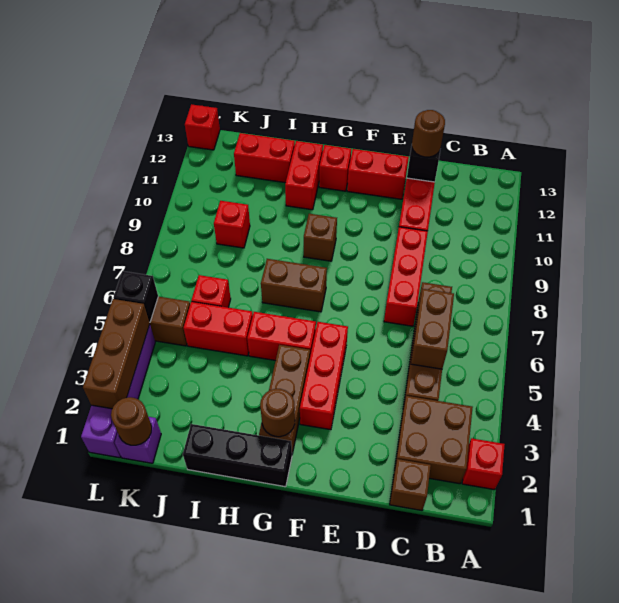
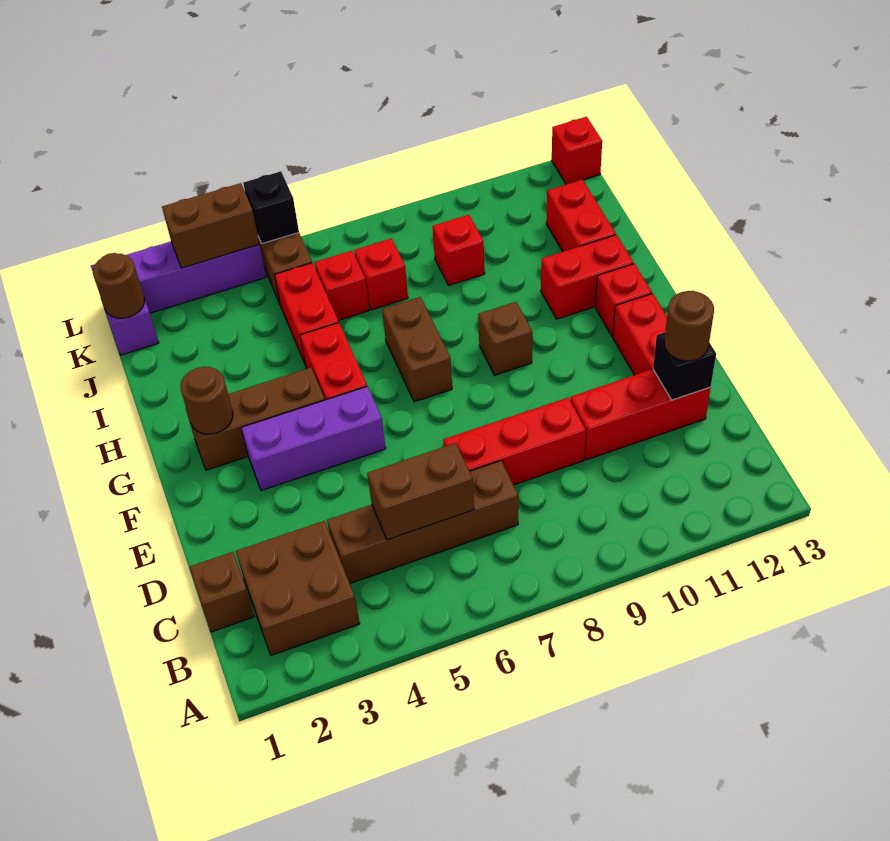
red 1x1 brick [462,438,505,490] -> red 1x1 brick moved to [354,238,408,310]
red 1x3 brick [300,322,348,430] -> purple 1x3 brick [241,386,386,491]
black 1x3 brick [183,424,292,487] -> none
brown 1x3 brick [83,299,150,409] -> brown 1x2 brick [162,183,259,268]

